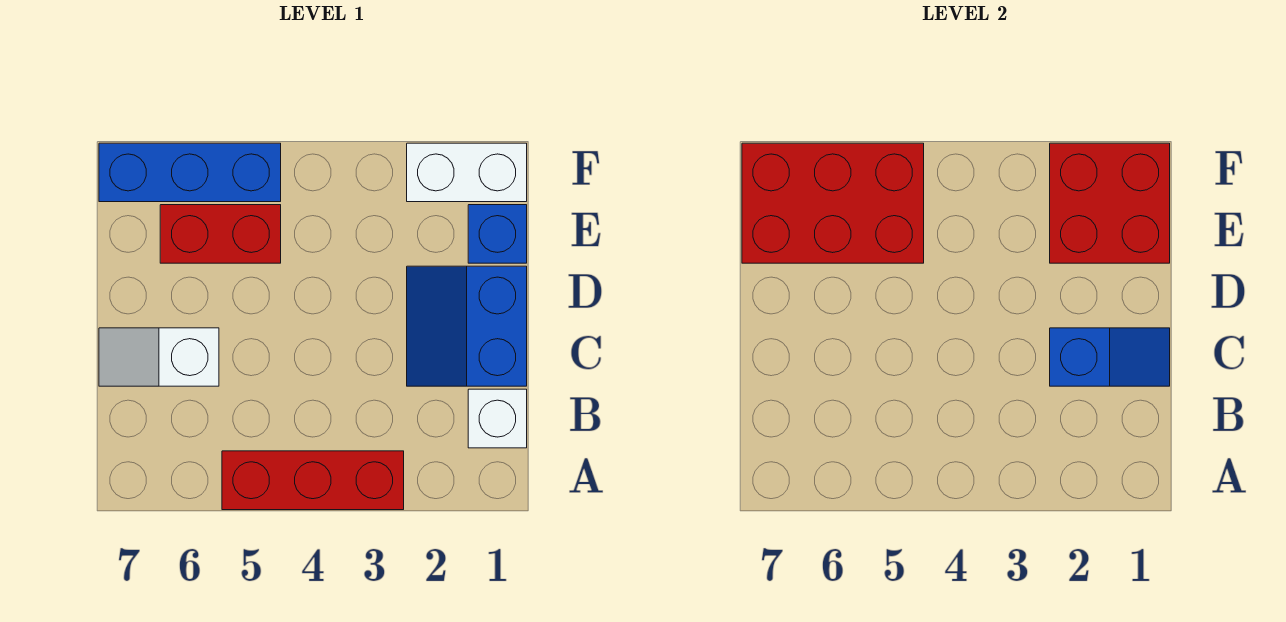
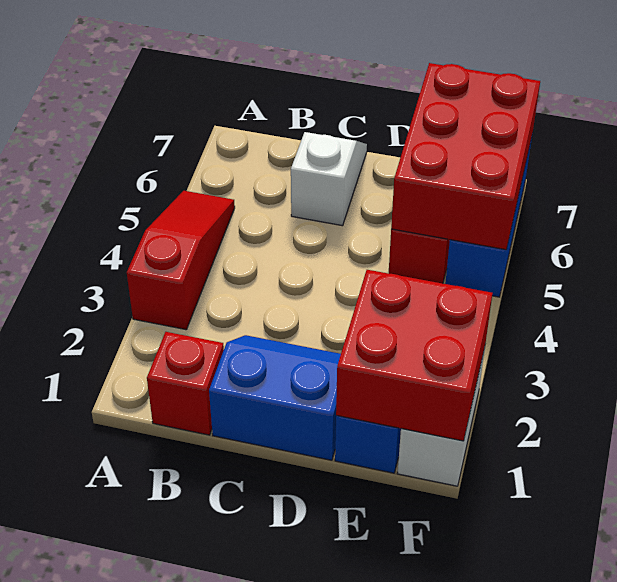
red 1x3 brick [222,451,404,510] -> red 1x3 slope [127,191,235,330]
white 1x1 brick [468,389,527,448] -> red 1x1 brick [147,332,224,435]
blue 1x2 slope [1050,328,1170,386] -> none

